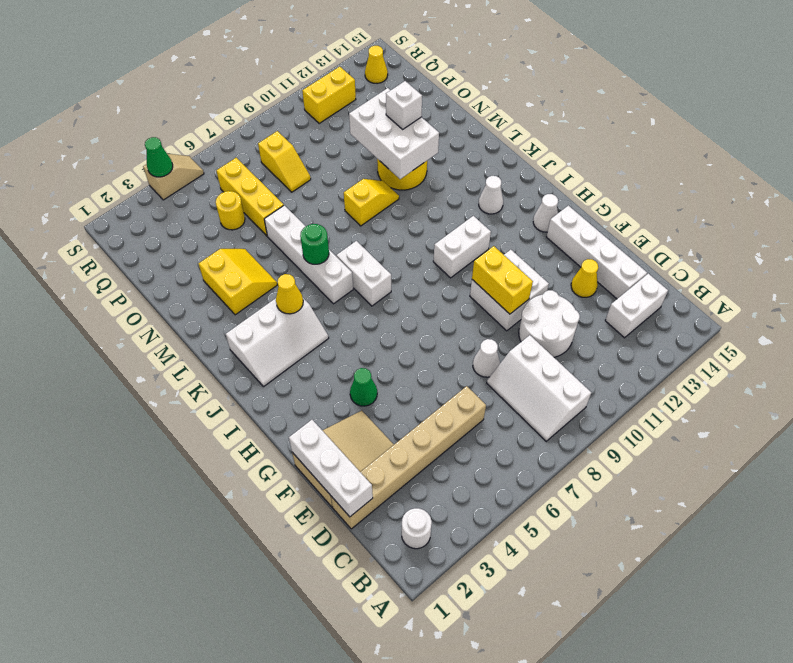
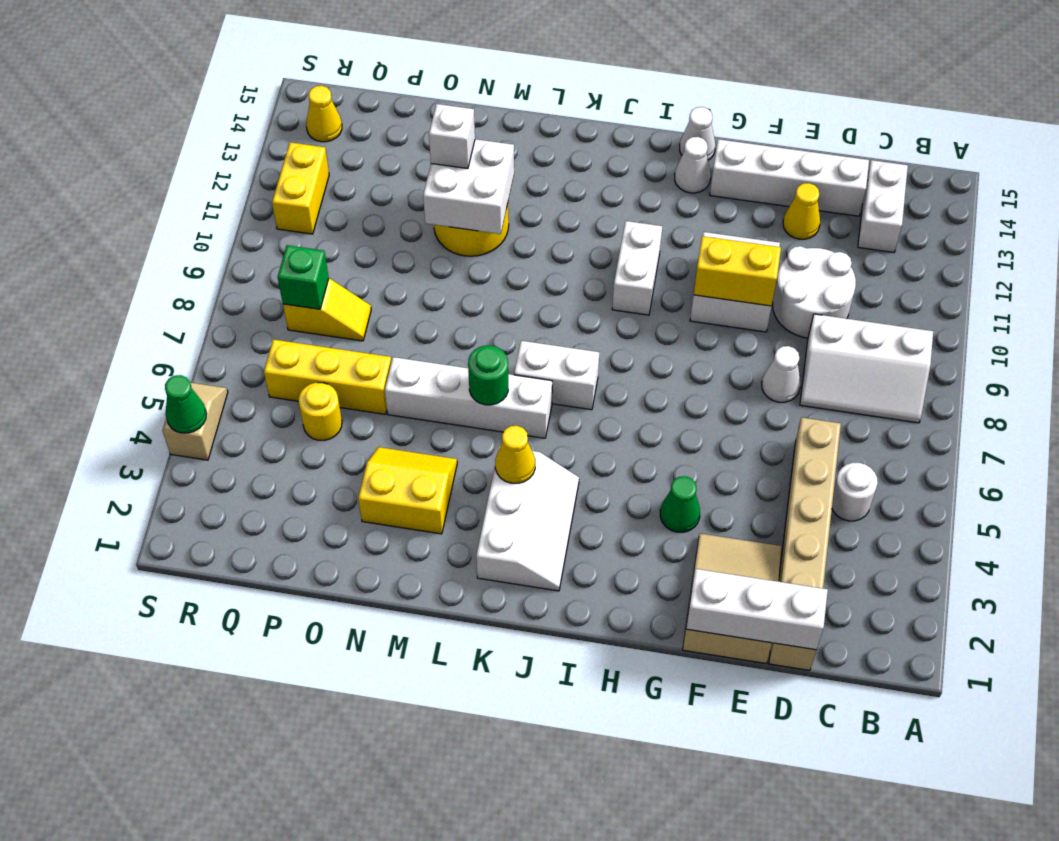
white 1x1 round brick [402,508,432,549] -> white 1x1 round brick moved to [832,463,878,521]
white 1x1 cone [479,176,503,214] -> white 1x1 cone moved to [680,107,715,160]
yellow 1x2 slope [344,179,399,226] -> none
white 2x3 brick [349,88,439,179] -> white 2x2 brick [423,139,514,234]
none -> green 1x1 brick [278,245,329,309]

